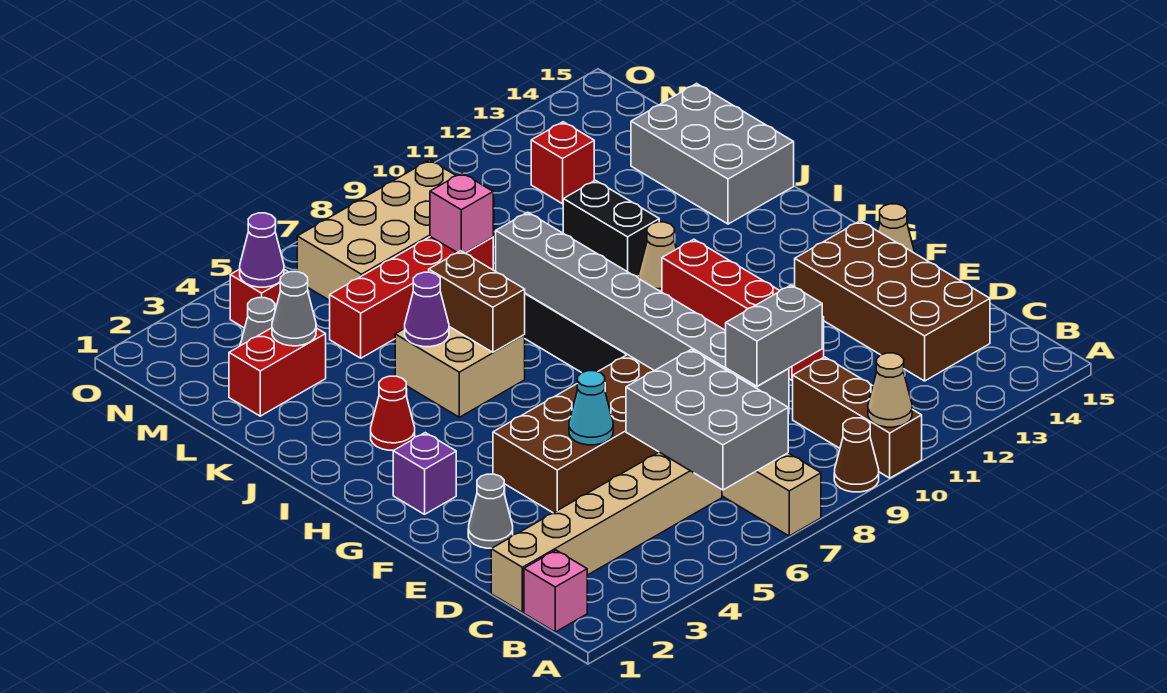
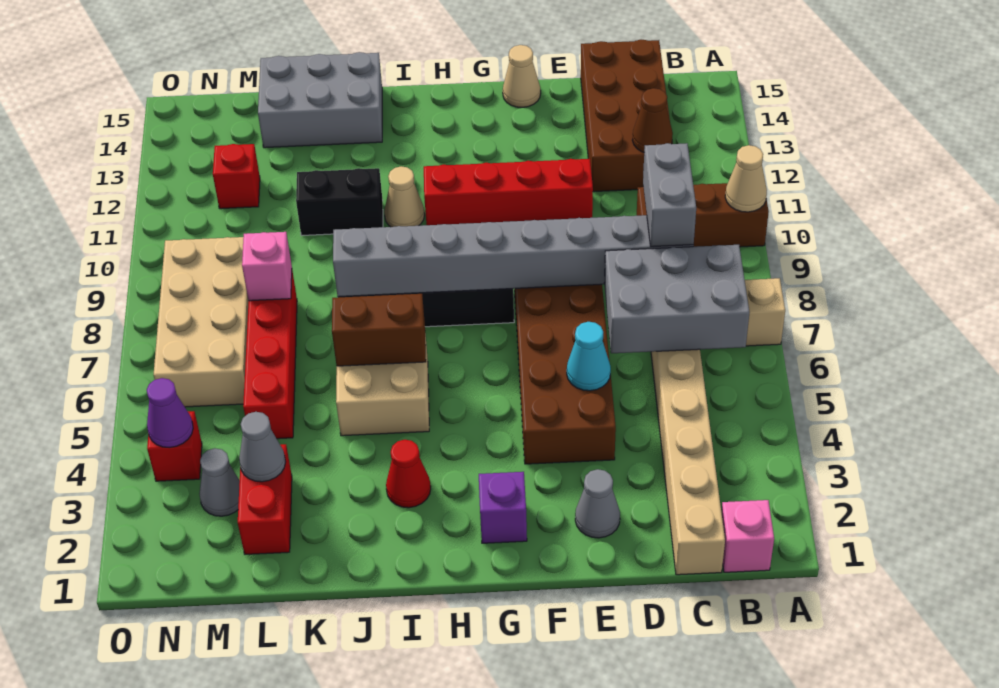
brown 1x1 cone [834,418,879,492] -> brown 1x1 cone moved to [632,88,673,152]
brown 2x4 brick [795,221,990,381] -> brown 2x4 brick turned to [581,40,673,192]
purple 1x1 cone [405,272,449,347] -> none

